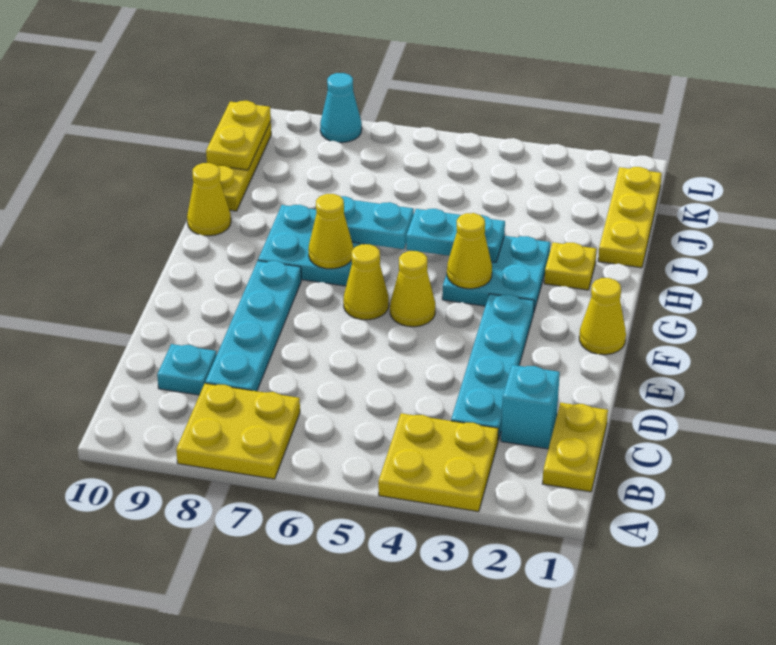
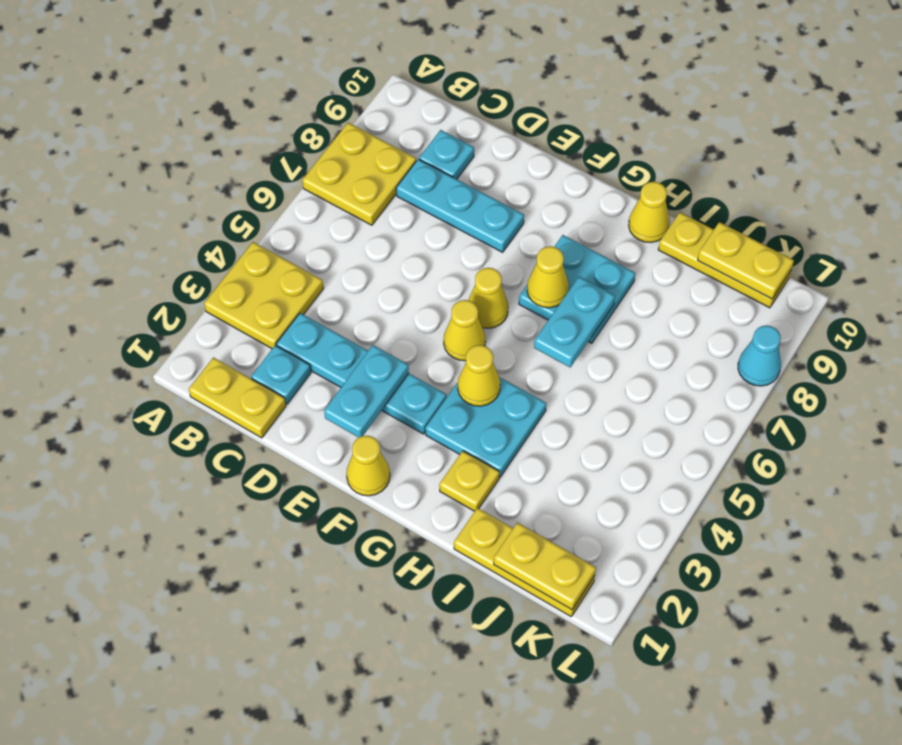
cyan 1x1 brick [501,365,560,449] -> cyan 1x1 plate [251,345,311,404]
cyan 1x4 plate [205,261,301,391] -> cyan 1x3 plate [396,159,524,252]
cyan 1x2 plate [406,209,505,262] -> cyan 1x2 plate moved to [324,345,409,438]
none -> yellow 1x2 plate [494,523,596,610]

